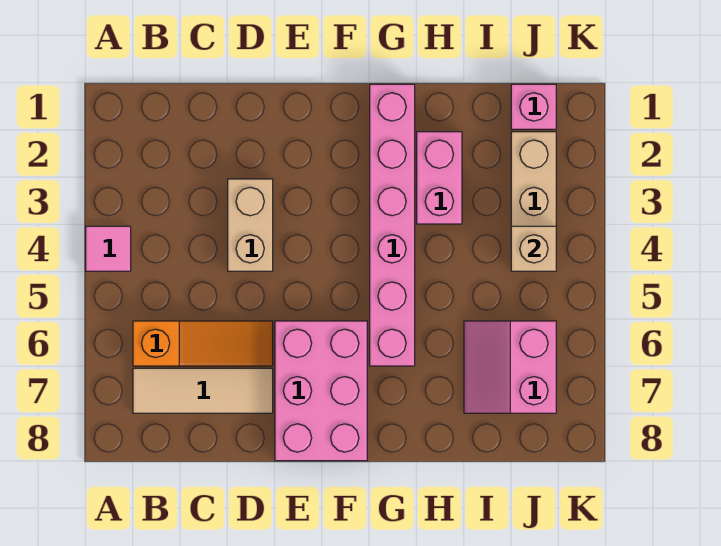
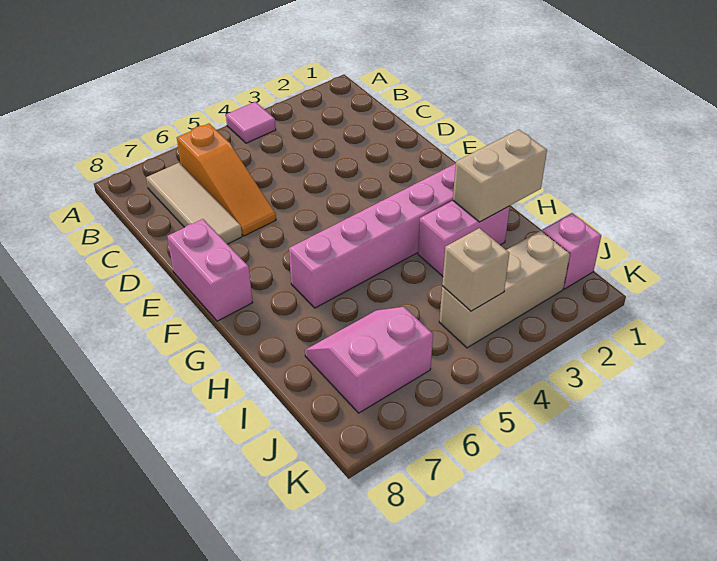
tan 1x2 brick [228,179,273,271] -> tan 1x2 brick moved to [453,130,547,222]
pink 2x3 brick [275,321,367,461] -> pink 1x2 brick [167,219,252,321]

